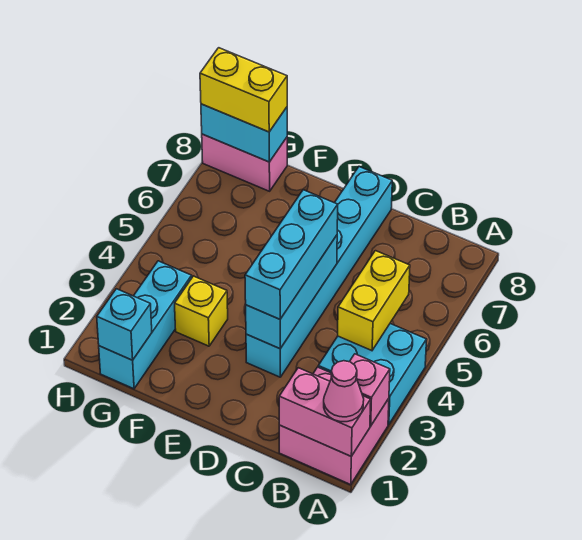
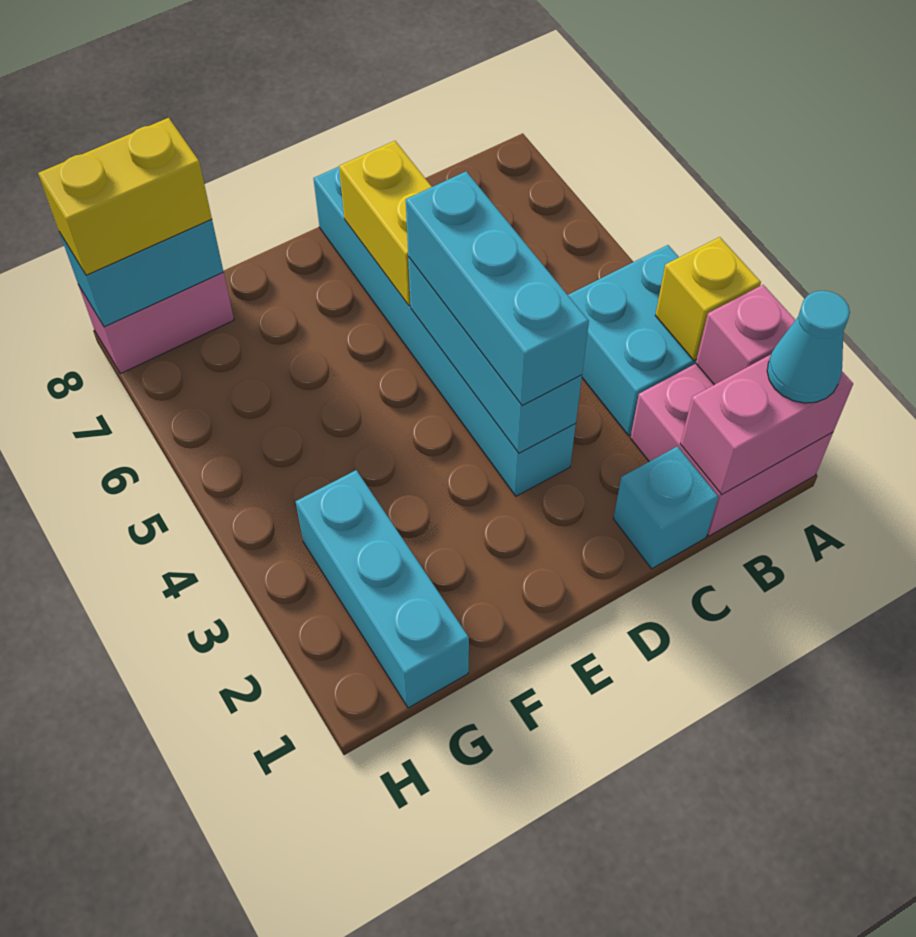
pink 1x1 cone [324,361,364,422] -> cyan 1x1 cone [767,291,850,403]
yellow 1x2 brick [338,251,410,351] -> yellow 1x2 brick moved to [339,141,432,306]
yellow 1x1 brick [175,276,228,346] -> yellow 1x1 brick moved to [655,237,761,361]
cyan 1x1 brick [97,289,152,360] -> cyan 1x1 brick moved to [613,446,718,569]

